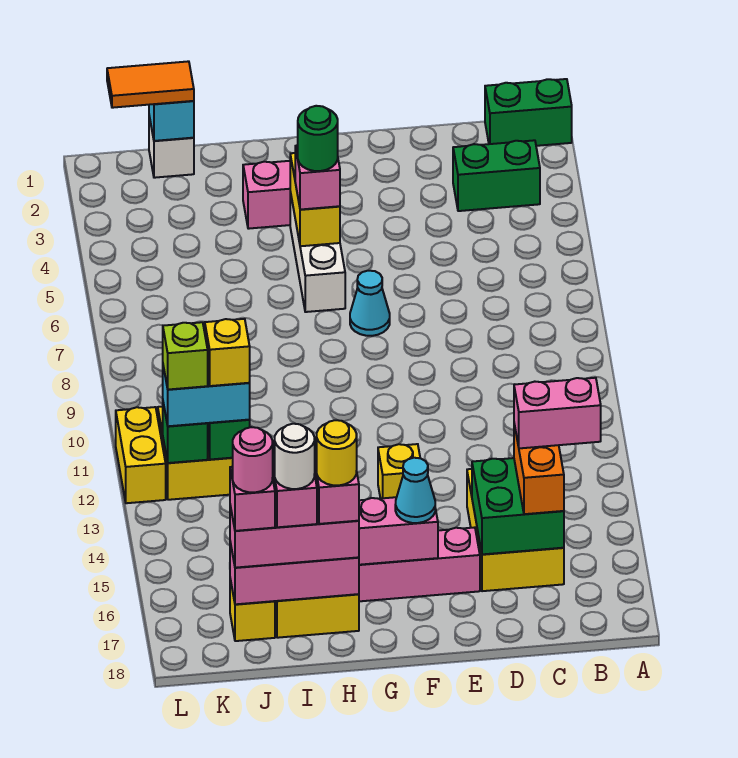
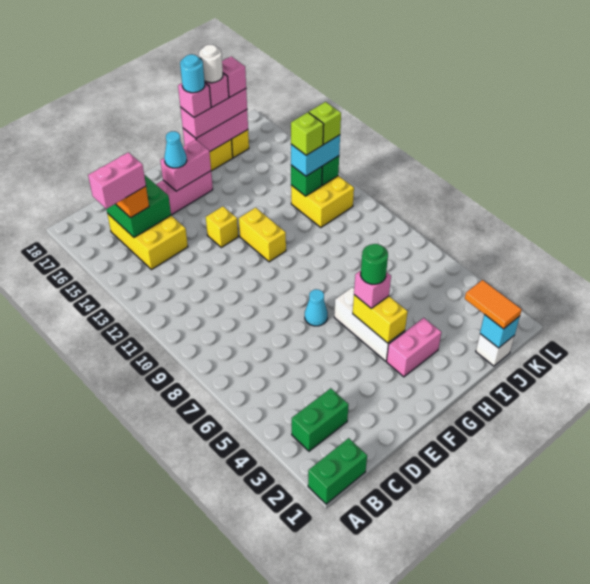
yellow 1x1 round brick [317,420,357,486] -> cyan 1x1 round brick [180,54,205,93]
orange 1x2 tile [107,61,194,108] -> orange 1x2 tile turned to [465,280,522,329]
yellow 1x1 brick [205,319,250,386] -> lime 1x1 brick [291,112,324,155]
pink 1x1 round brick [233,427,273,492] -> none
yellow 1x2 brick [116,407,166,503] -> yellow 1x2 brick moved to [239,208,286,262]

